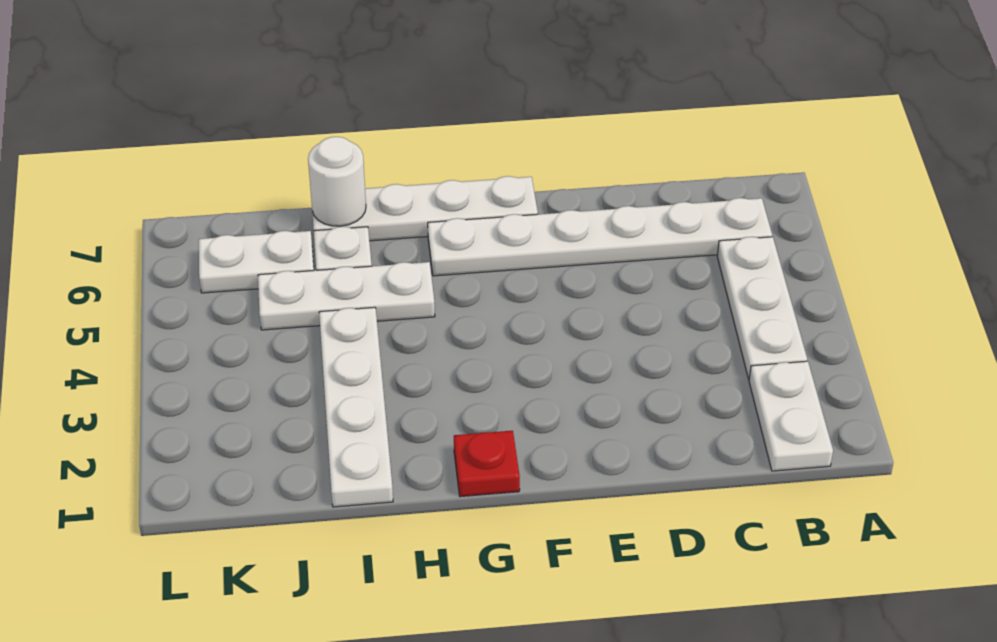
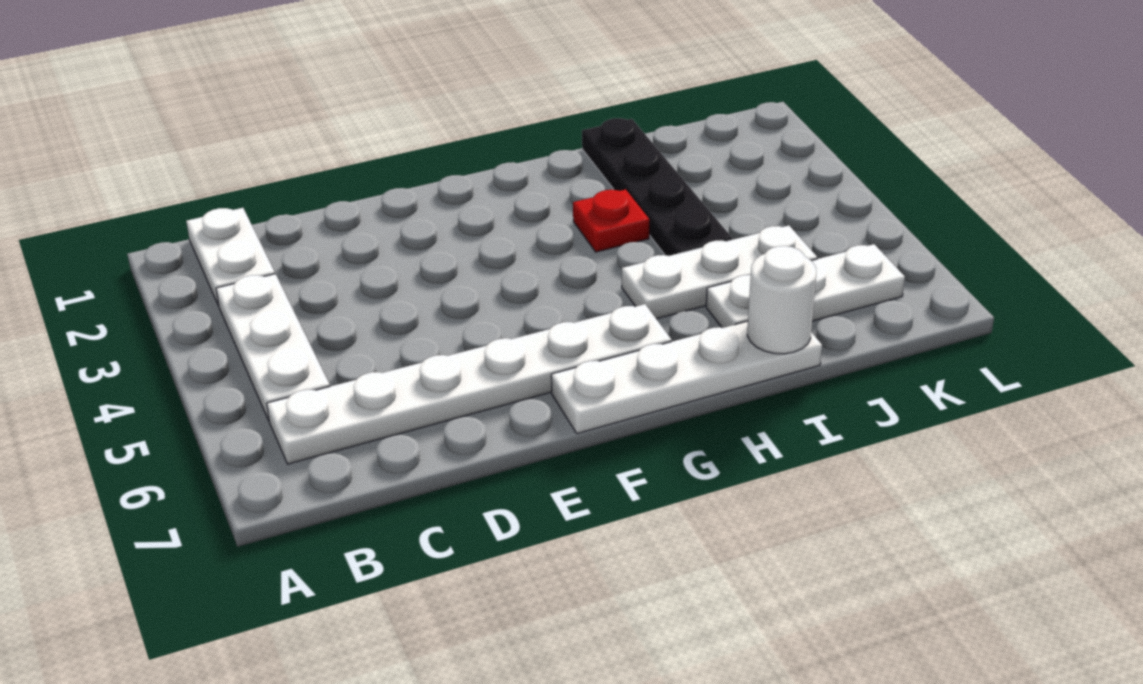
red 1x1 plate [454,431,520,497] -> red 1x1 plate moved to [573,189,650,252]
white 1x4 plate [319,307,393,507] -> black 1x4 plate [582,118,732,256]

